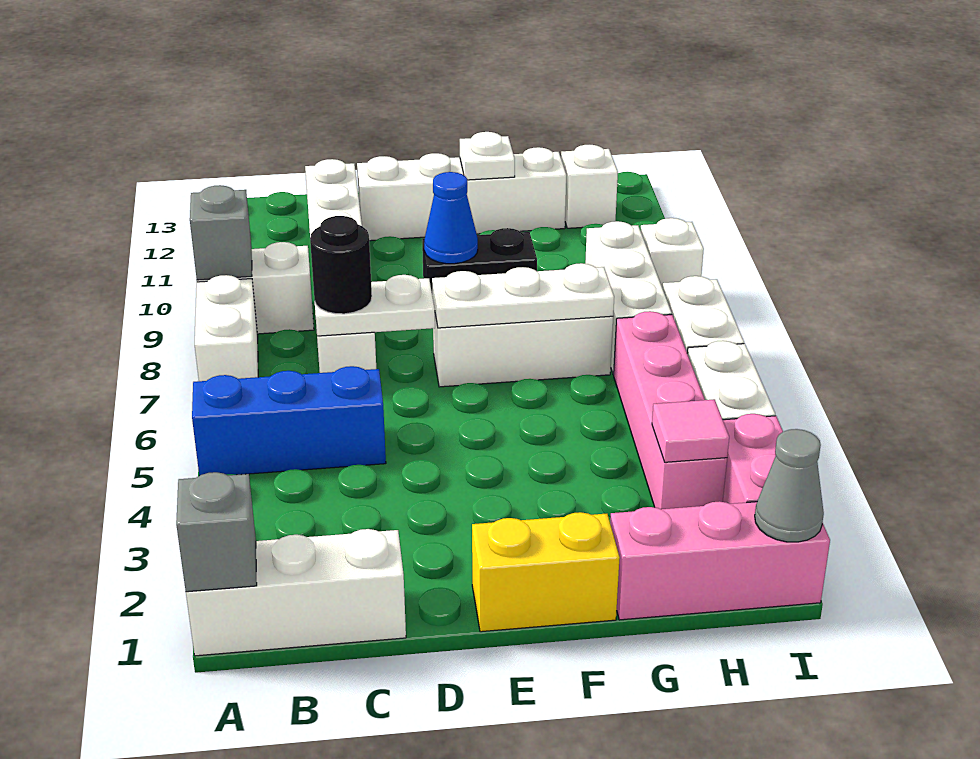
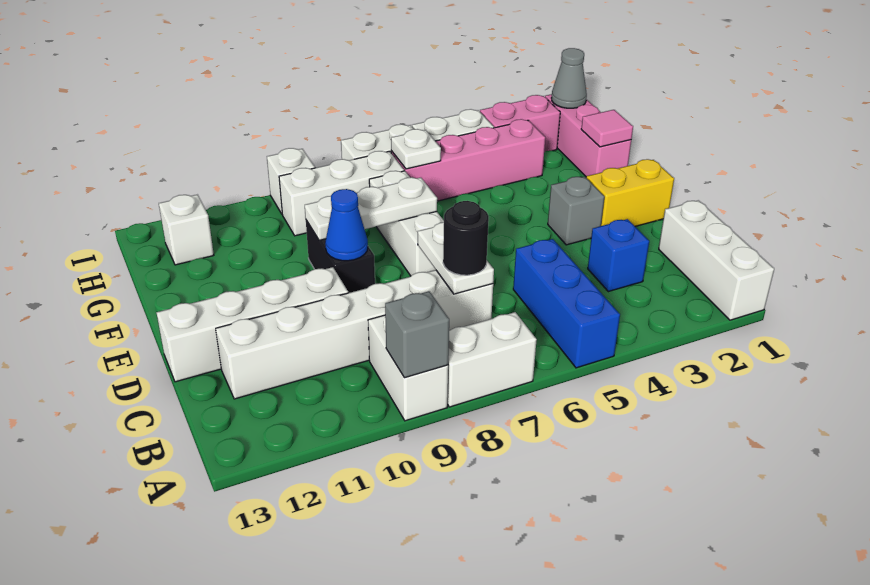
grey 1x1 brick [176,472,257,592] -> grey 1x1 brick moved to [548,177,605,245]
none -> blue 1x1 brick [588,219,649,292]
white 1x4 brick [357,147,566,241] -> white 1x4 brick turned to [156,267,348,382]
yellow 1x2 brick [472,512,620,632] -> yellow 1x2 brick turned to [586,159,674,226]
white 1x3 plate [432,263,614,328] -> white 1x3 plate turned to [305,177,437,240]
white 1x1 plate [460,132,515,180] -> white 1x1 plate moved to [391,129,441,169]
pink 1x1 tile [652,399,729,462] -> pink 1x1 tile moved to [581,110,633,147]

